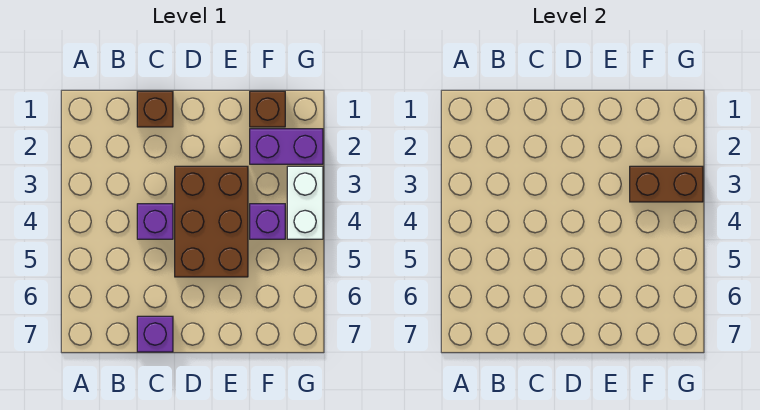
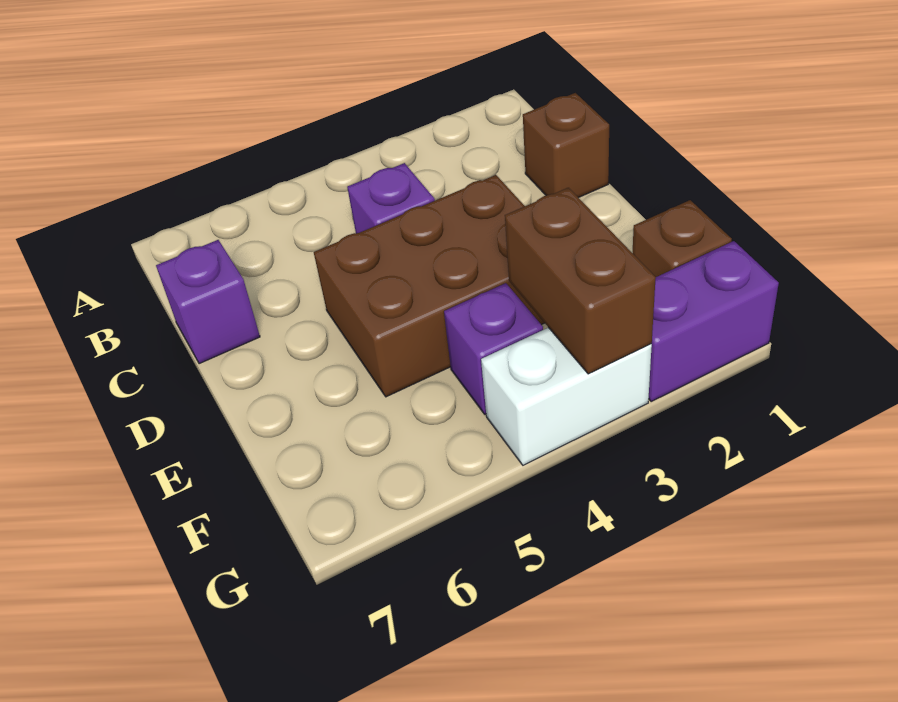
purple 1x2 brick [250,129,323,164] -> purple 1x2 brick turned to [649,241,779,401]

